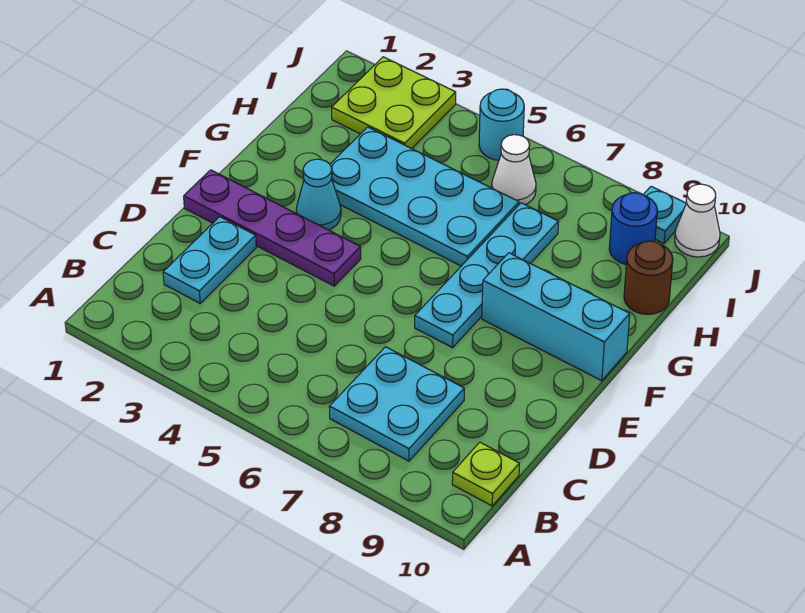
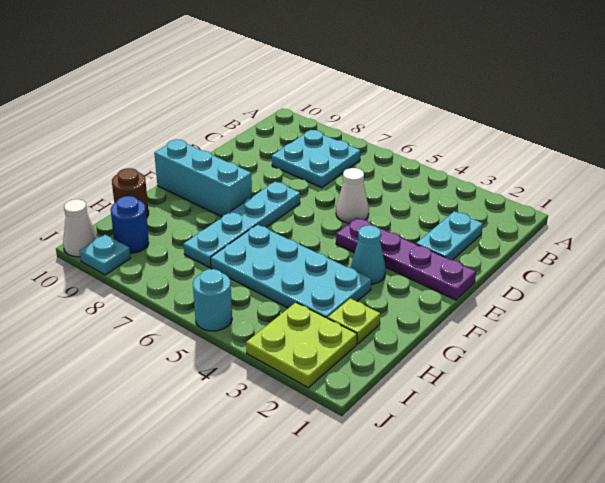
lime 1x1 plate [452,442,519,506] -> lime 1x1 plate moved to [328,298,380,344]
white 1x1 cone [492,135,536,204] -> white 1x1 cone moved to [336,168,369,223]

